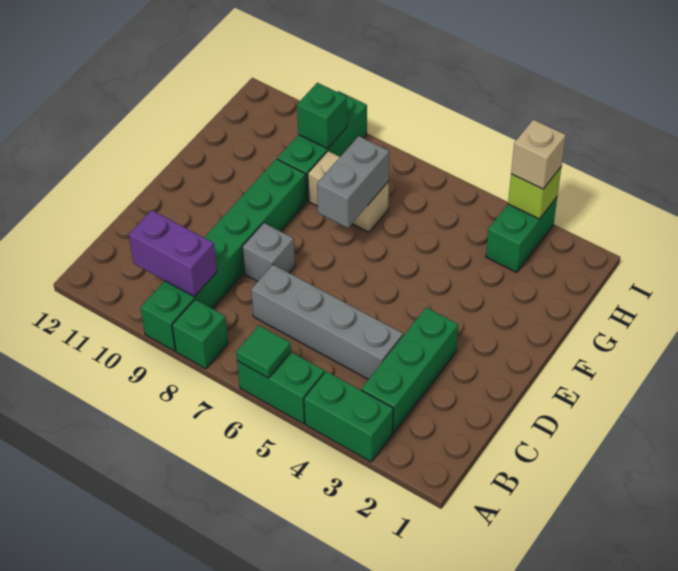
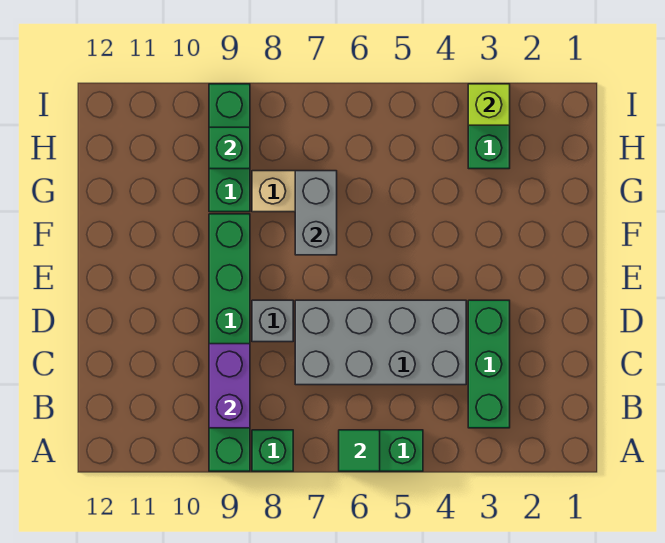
green 1x2 brick [304,371,393,462] -> none
purple 1x2 brick [129,210,217,297] -> purple 1x2 brick turned to [209,344,250,428]
grey 1x4 brick [251,265,403,380] -> grey 2x4 brick [295,300,466,385]
tan 1x1 brick [511,120,566,189] -> none

